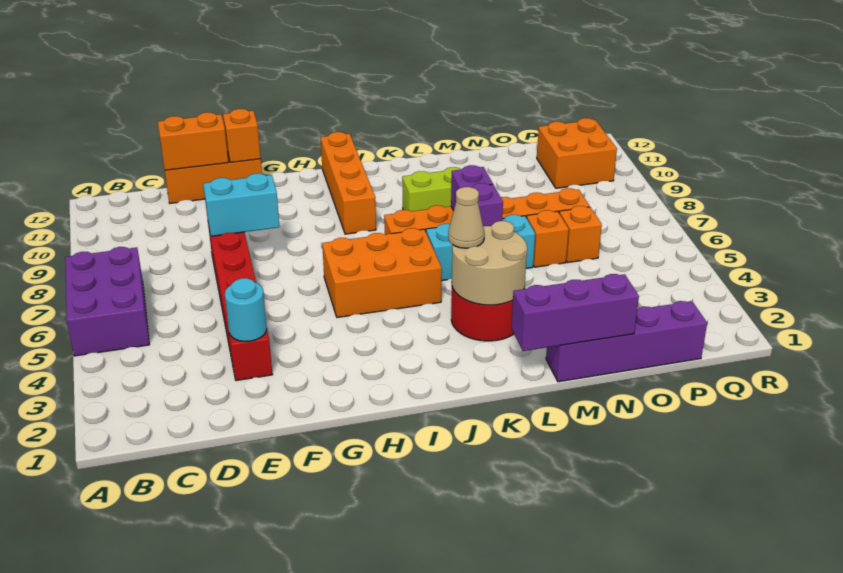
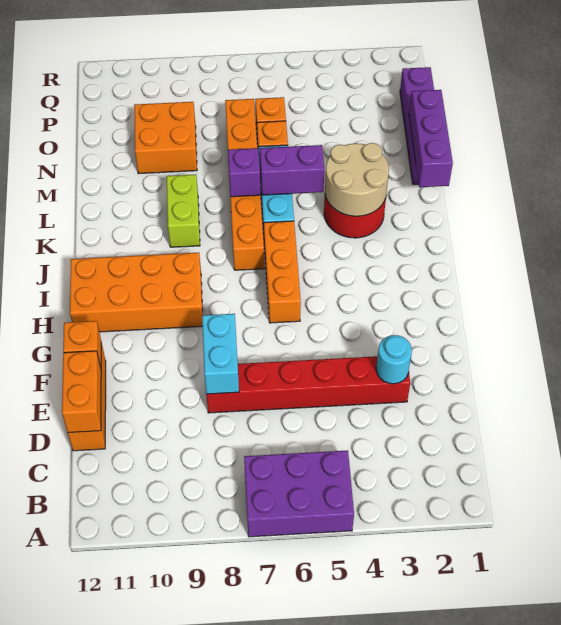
orange 2x3 brick [322,228,442,318] -> orange 1x3 brick [264,221,301,323]
orange 1x4 brick [321,132,376,234] -> orange 2x4 brick [70,253,203,332]
tan 1x1 cone [448,187,484,248] -> none
purple 1x1 brick [472,183,503,226] -> purple 1x2 brick [260,145,324,195]
orange 2x2 brick [537,118,617,188] -> orange 2x2 brick moved to [134,102,197,174]

